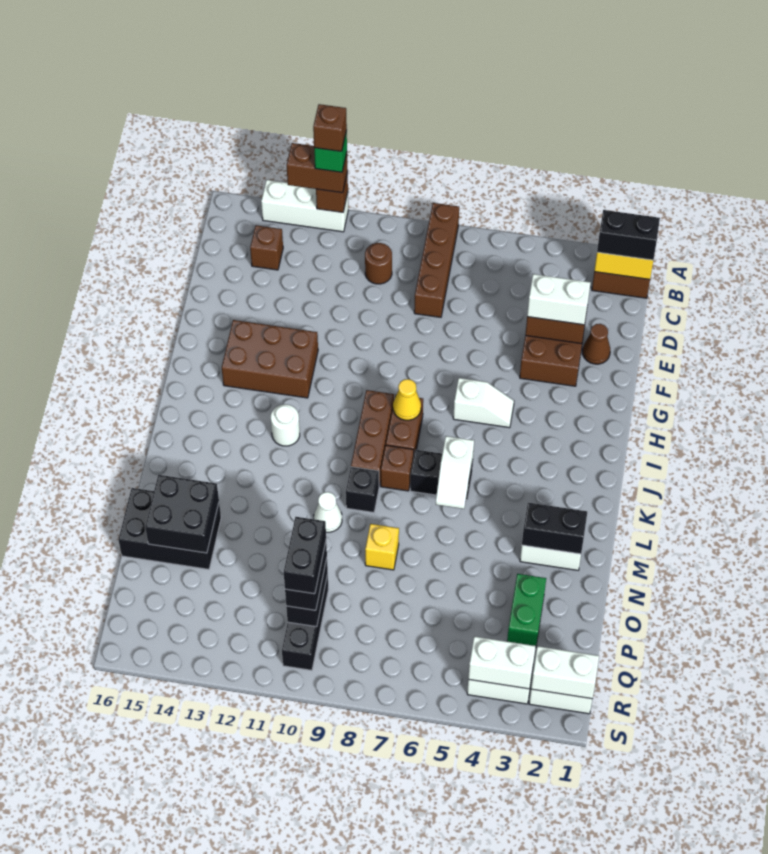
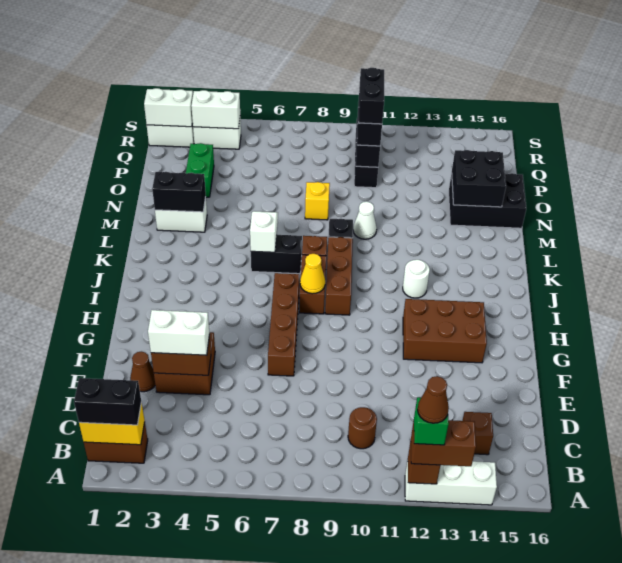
brown 1x4 brick [414,203,459,317] -> brown 1x4 brick moved to [268,273,299,376]
brown 1x1 brick [313,104,347,151] -> brown 1x1 cone [418,376,449,423]
white 1x2 slope [453,378,514,428] -> none

